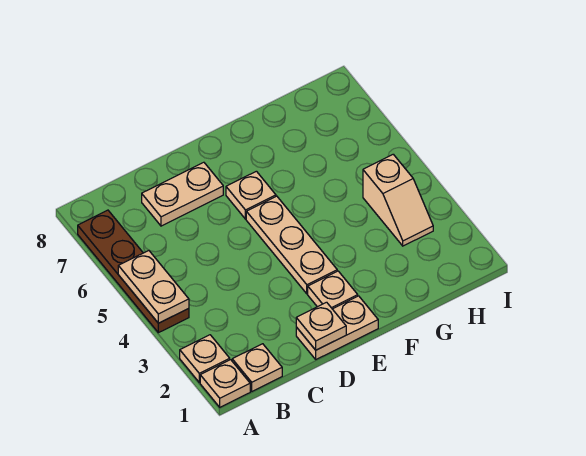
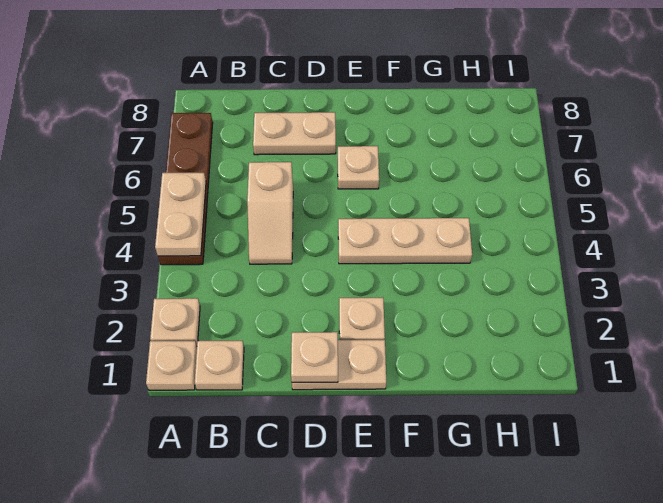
tan 1x3 plate [246,196,337,294] -> tan 1x3 plate turned to [338,218,472,264]
tan 1x2 slope [363,154,433,246] -> tan 1x2 slope moved to [247,162,293,264]

